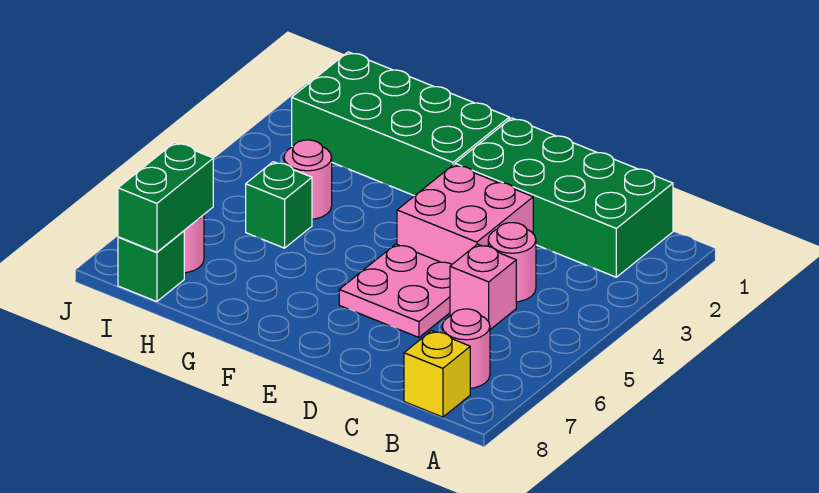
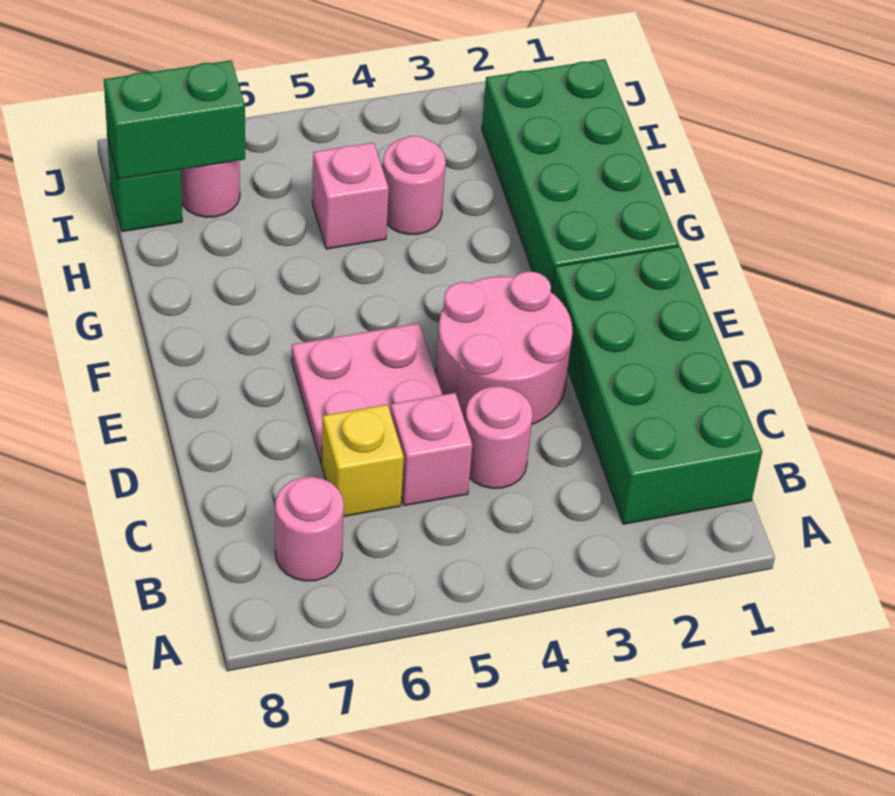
yellow 1x1 brick [404,331,470,417] -> yellow 1x1 brick moved to [321,405,404,516]
pink 2x2 brick [397,165,533,264] -> pink 2x2 round brick [436,271,572,424]
green 1x1 brick [246,162,312,248] -> pink 1x1 brick [312,143,389,249]

